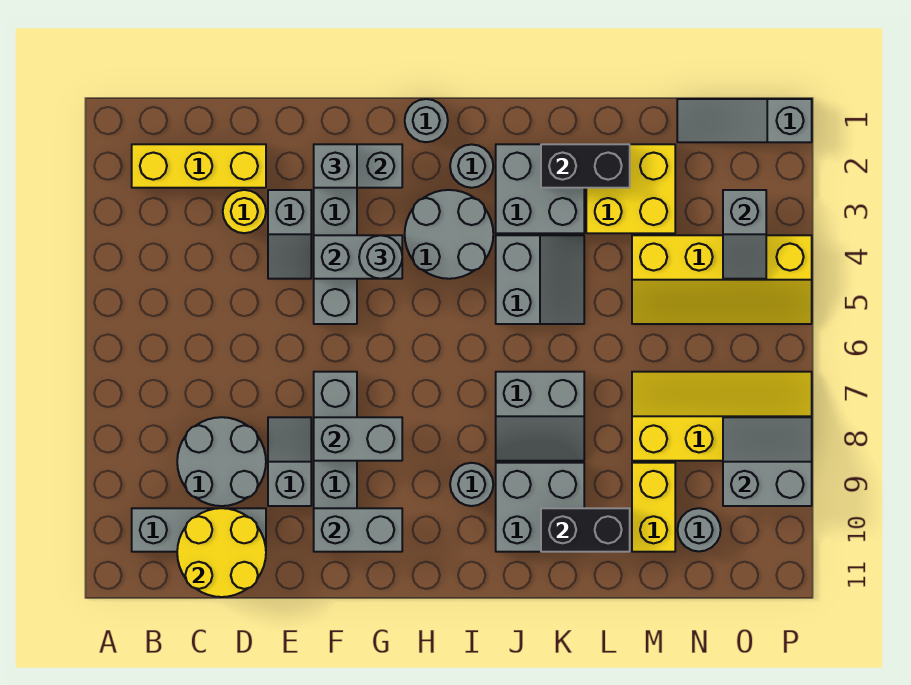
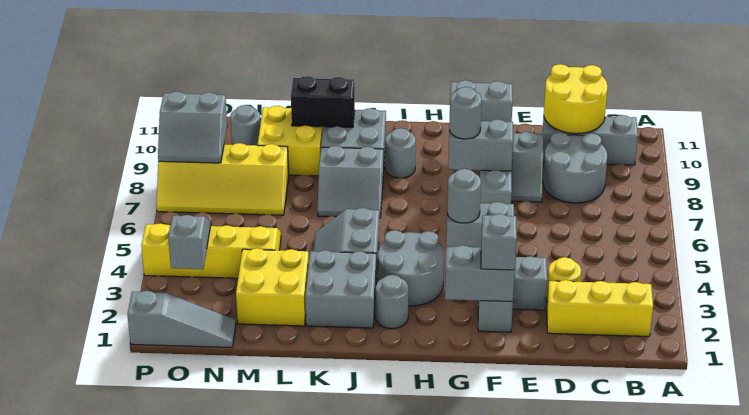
grey 1x1 round brick [405,99,448,142] -> grey 1x1 round brick moved to [449,87,482,139]
grey 2x2 slope [496,372,584,461] -> grey 2x2 slope turned to [318,146,383,218]
black 1x2 brick [541,144,630,188] -> none
yellow 1x2 brick [632,463,675,552] -> yellow 2x2 brick [258,106,323,176]

